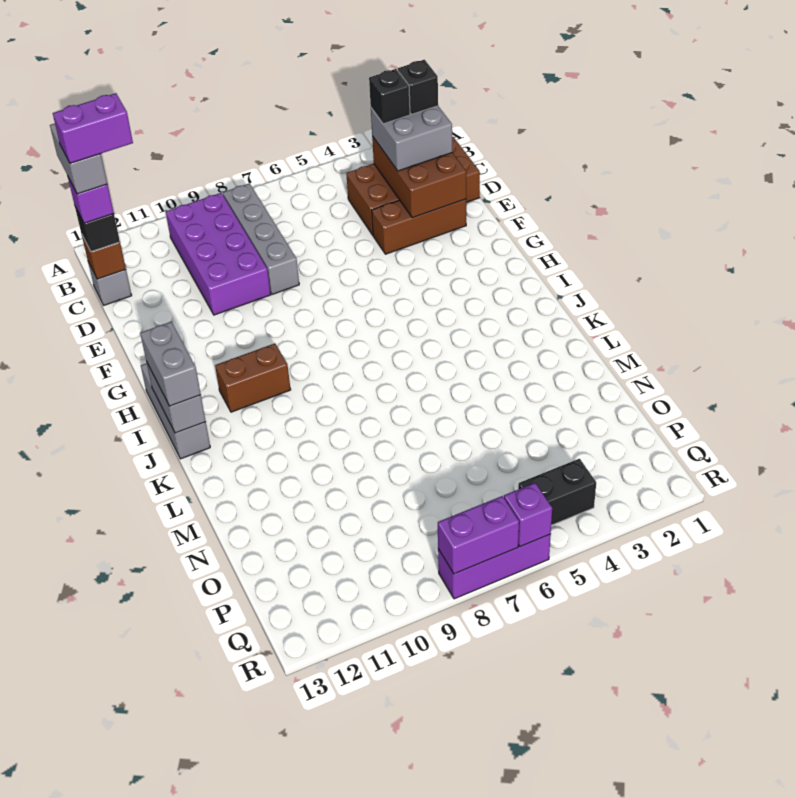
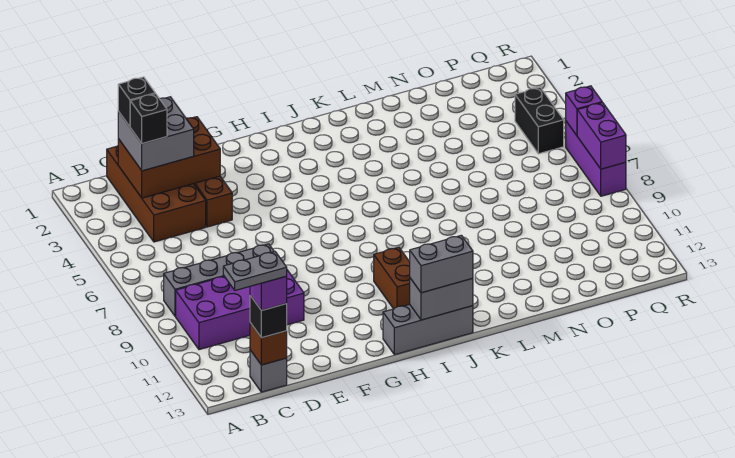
grey 1x2 brick [50,124,107,194] -> grey 1x2 plate [223,252,287,290]
purple 1x2 brick [53,93,133,163] -> none

